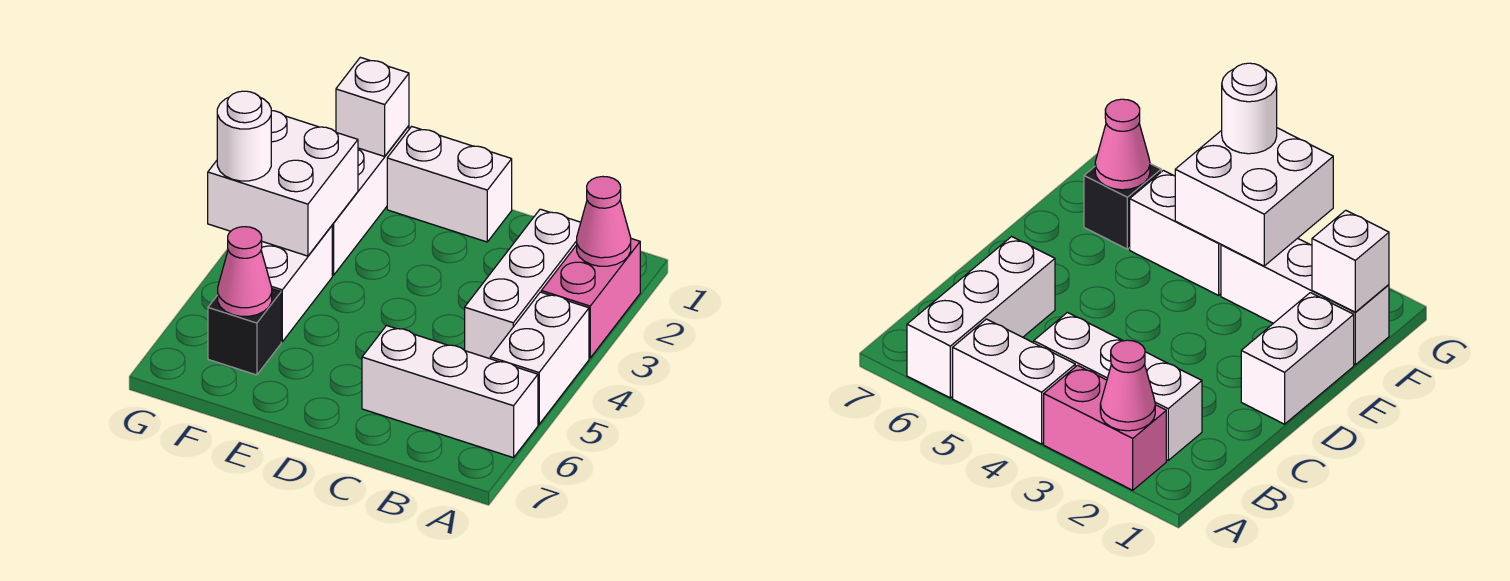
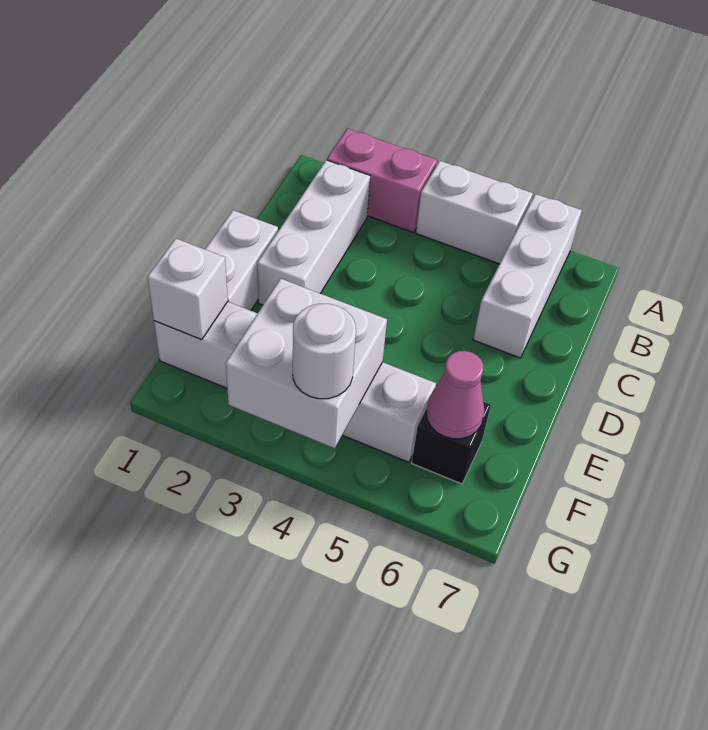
pink 1x1 cone [577,176,631,266] -> none
white 1x3 brick [465,209,581,359] -> white 1x3 brick turned to [257,160,370,305]

